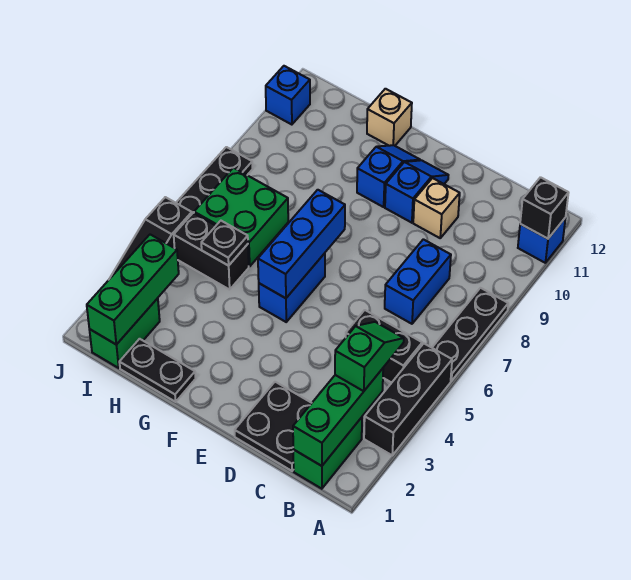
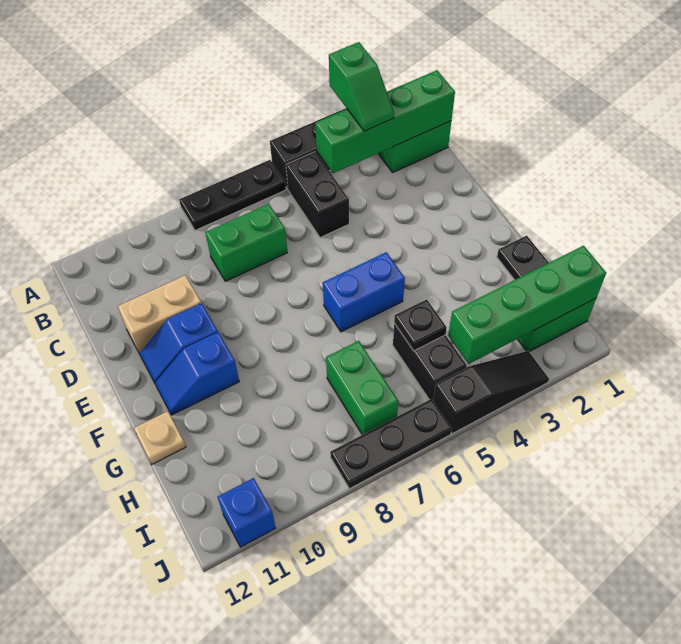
blue 1x1 brick [518,217,566,263] -> none
black 1x1 brick [520,177,568,239] -> none
green 1x3 brick [293,369,383,466] -> green 1x4 brick [315,70,455,173]
green 1x2 slope [335,322,404,391] -> green 1x2 slope turned to [329,42,394,131]
black 2x2 plate [235,382,312,471] -> none
blue 1x2 brick [385,239,451,324] -> green 1x2 brick [205,204,287,281]
tan 1x1 brick [413,178,460,238] -> tan 1x2 brick [118,275,201,354]
blue 1x3 brick [258,190,345,298] -> none
tan 1x1 brick [367,89,412,146] -> tan 1x1 plate [134,411,186,464]
green 2x2 brick [194,168,288,266] -> green 1x2 brick [326,341,398,435]
green 1x3 brick [87,234,179,345] -> green 1x4 brick [448,246,606,364]

